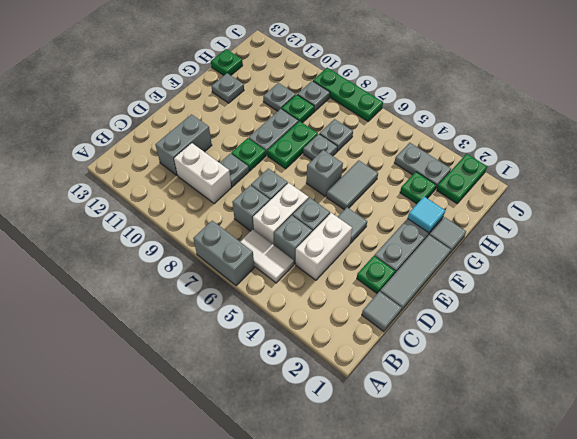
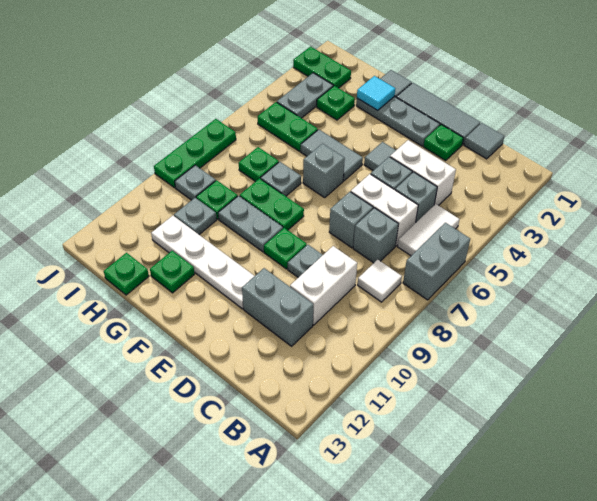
none -> white 1x1 tile [358,260,402,302]
none -> white 1x4 plate [151,216,254,309]
grey 1x1 plate [211,73,244,103] -> green 1x1 plate [150,251,195,293]
none -> green 1x2 plate [258,102,318,151]
grey 1x1 plate [320,119,353,151] -> green 1x1 plate [239,147,279,182]

